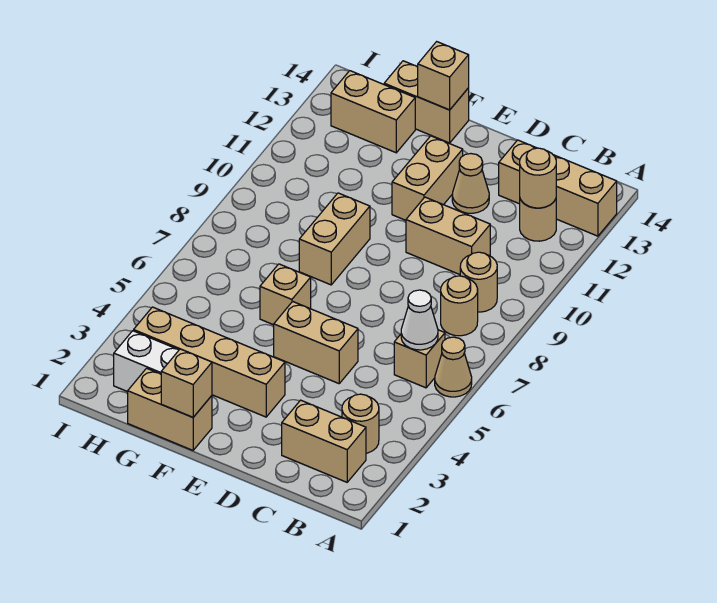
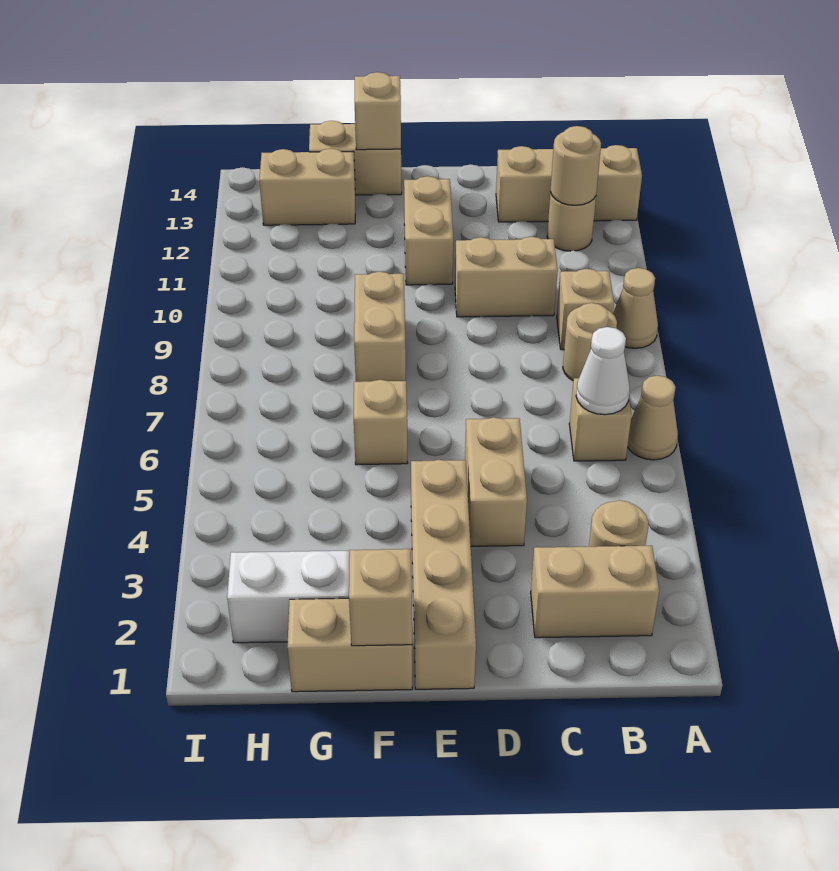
tan 1x1 round brick [460,252,497,312] -> tan 1x1 brick [557,269,614,350]
tan 1x2 brick [274,301,358,384] -> tan 1x2 brick turned to [465,417,527,546]
tan 1x1 cone [452,154,489,213] -> tan 1x1 cone moved to [613,268,658,348]
tan 1x4 brick [134,307,285,417] -> tan 1x4 brick turned to [411,460,476,689]

